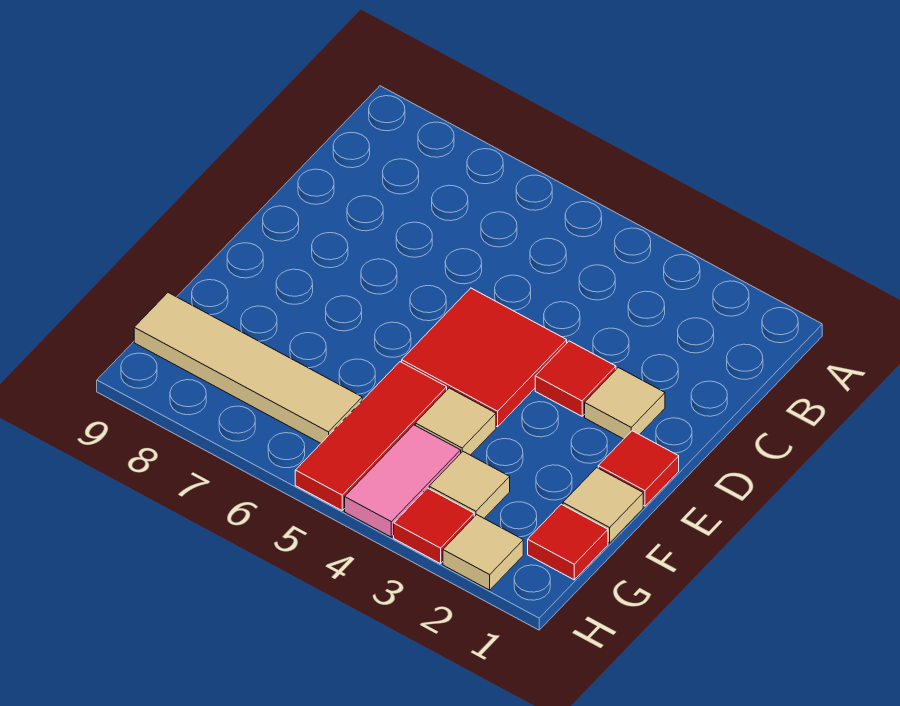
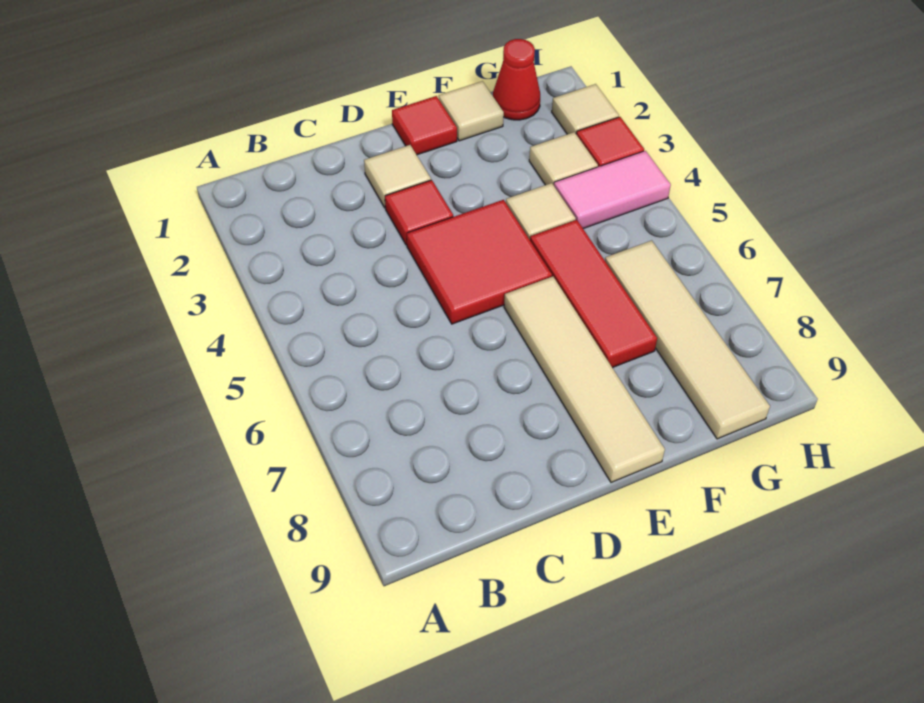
none -> tan 1x4 tile [504,277,665,482]
red 1x3 tile [295,362,447,510] -> red 1x3 tile turned to [530,220,657,368]
red 1x1 tile [528,504,608,580] -> red 1x1 cone [493,39,540,120]

